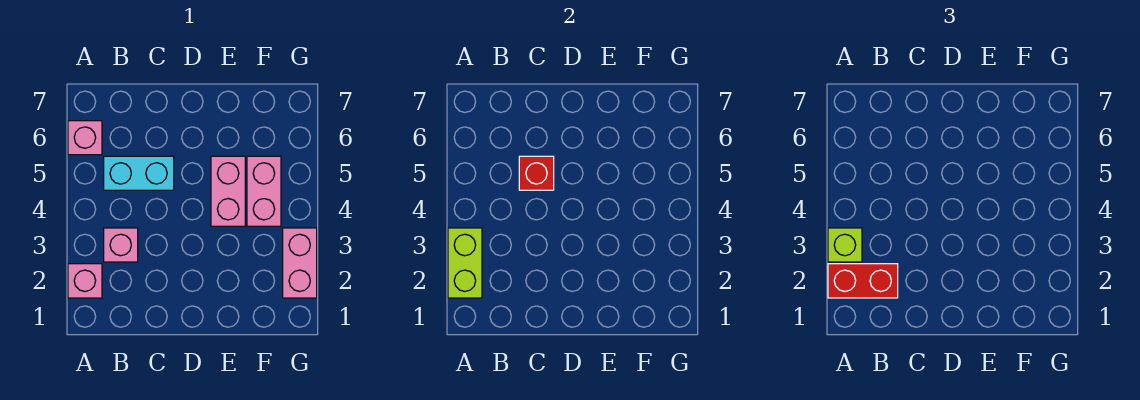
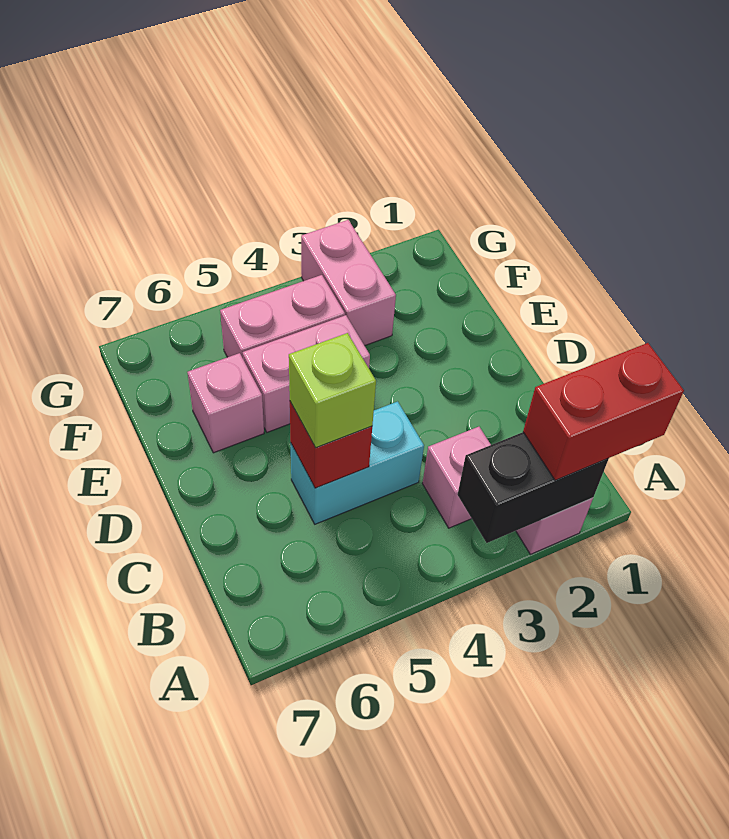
lime 1x2 brick [448,228,482,298] -> black 1x2 brick [457,432,608,543]
red 1x2 brick [828,264,898,298] -> red 1x2 brick turned to [523,343,684,480]
lime 1x1 brick [828,228,862,262] -> lime 1x1 brick moved to [289,333,376,448]
pink 1x1 brick [68,121,102,155] -> pink 1x1 brick moved to [187,353,264,453]
cyan 1x2 brick [104,156,174,190] -> cyan 1x2 brick turned to [291,401,424,524]
pink 1x2 brick [283,228,317,298] -> pink 1x2 brick turned to [301,220,396,346]

